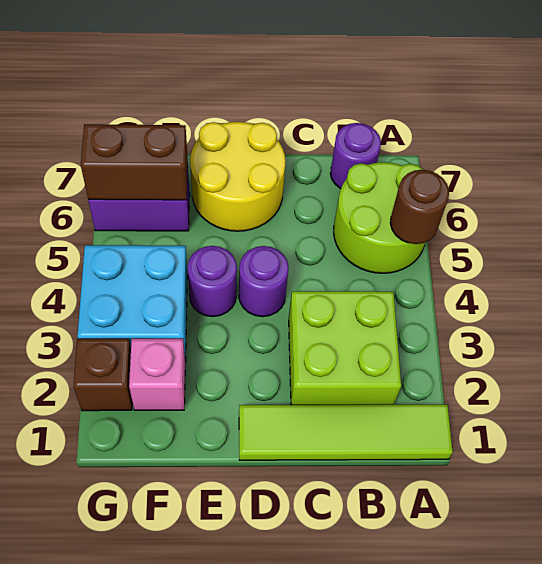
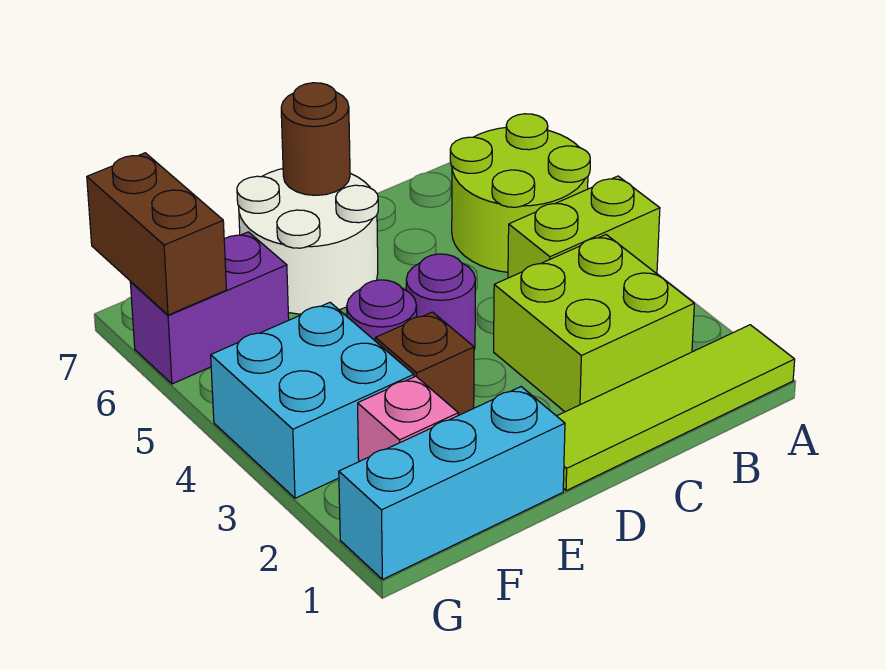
none -> lime 1x2 brick [508,176,660,278]
brown 1x1 round brick [390,170,449,244] -> brown 1x1 round brick moved to [281,83,350,195]
purple 1x1 round brick [330,123,381,189] -> none
yellow 2x2 round brick [190,122,286,231] -> white 2x2 round brick [237,169,378,314]
none -> cyan 1x3 brick [339,387,565,579]
brown 1x2 brick [81,124,188,200] -> brown 1x2 brick turned to [87,153,226,315]
brown 1x1 brick [73,339,132,411] -> brown 1x1 brick moved to [375,312,474,415]

